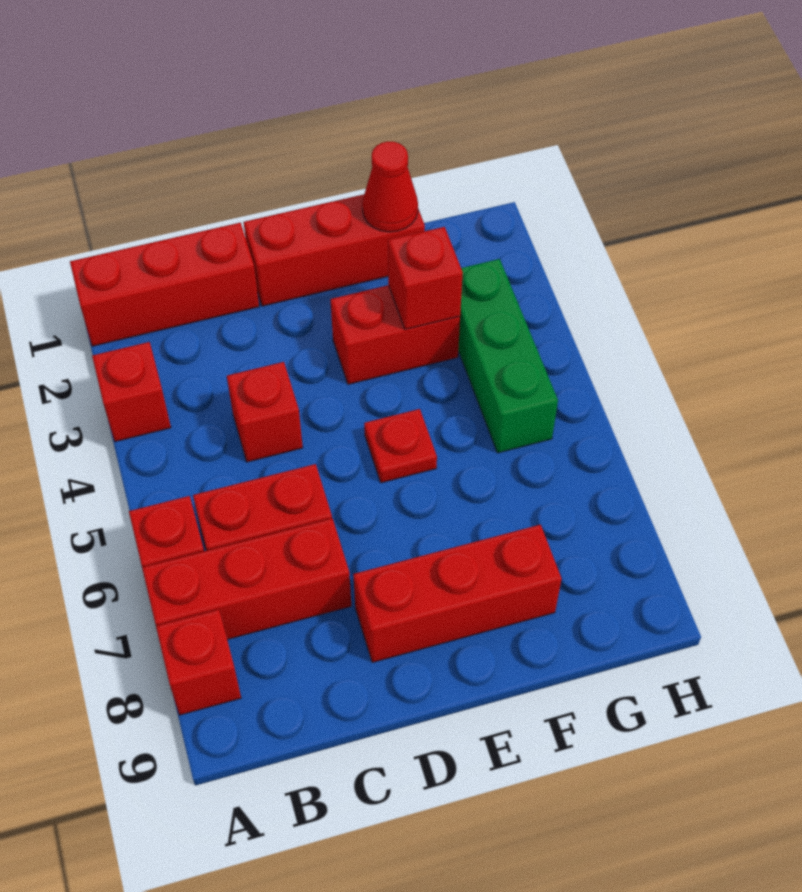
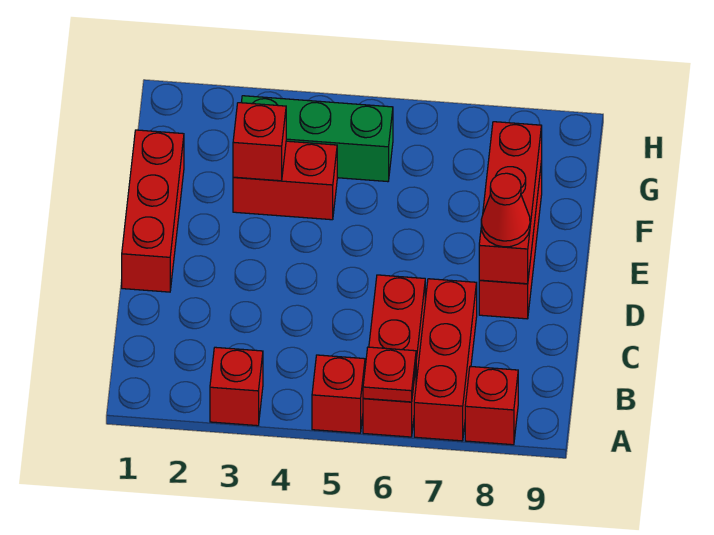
red 1x3 brick [70,223,259,346] -> red 1x3 brick moved to [479,122,542,284]
red 1x1 brick [227,362,303,462] -> red 1x1 brick moved to [312,355,365,433]
red 1x2 brick [331,285,460,384] -> red 1x2 brick turned to [233,141,337,220]
red 1x1 plate [364,409,437,483] -> red 1x1 plate moved to [363,347,416,402]
red 1x1 cone [362,142,418,232] -> red 1x1 cone moved to [481,173,530,247]

